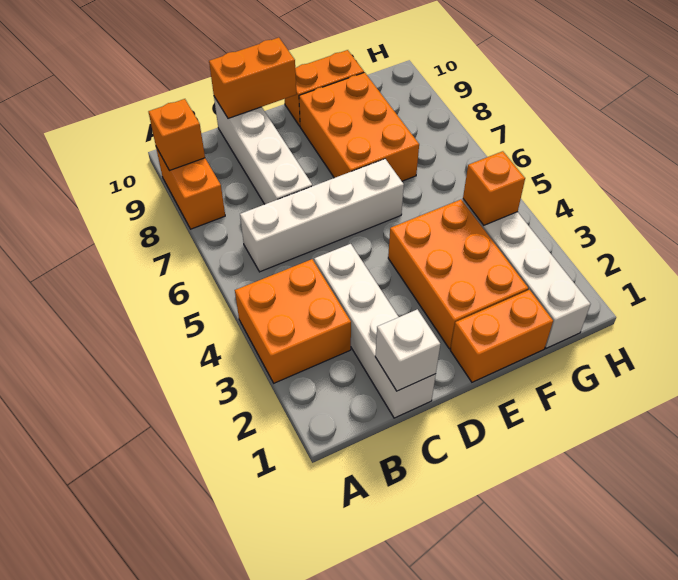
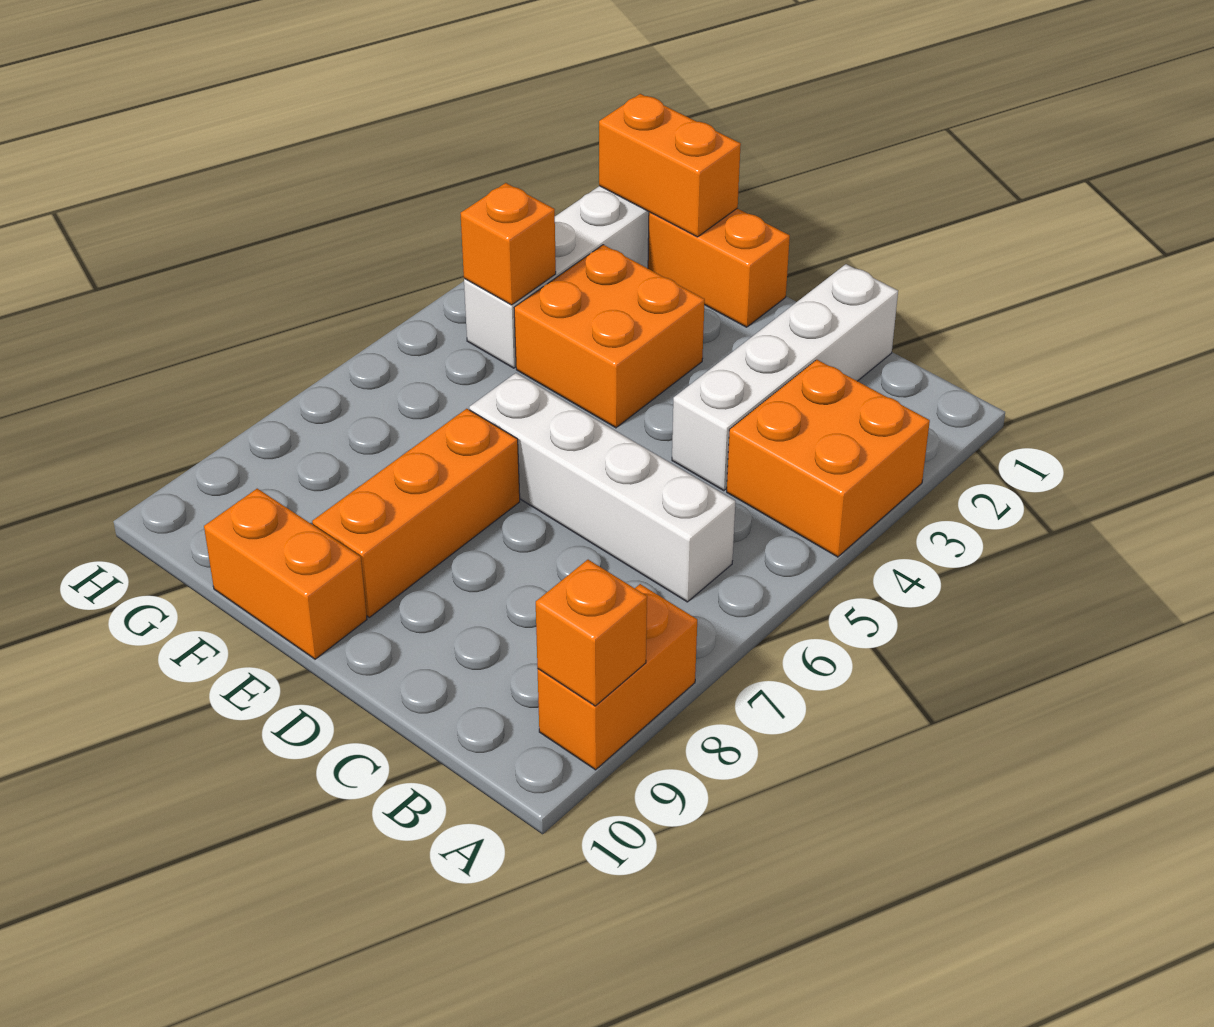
white 1x1 brick [375,309,440,391] -> none
white 1x4 brick [214,97,312,204] -> none
orange 1x2 brick [209,38,297,118] -> orange 1x2 brick moved to [599,94,741,237]
orange 2x3 brick [388,200,528,349] -> orange 2x2 brick [514,245,705,428]
orange 2x3 brick [299,72,419,181] -> orange 1x3 brick [312,409,520,617]

